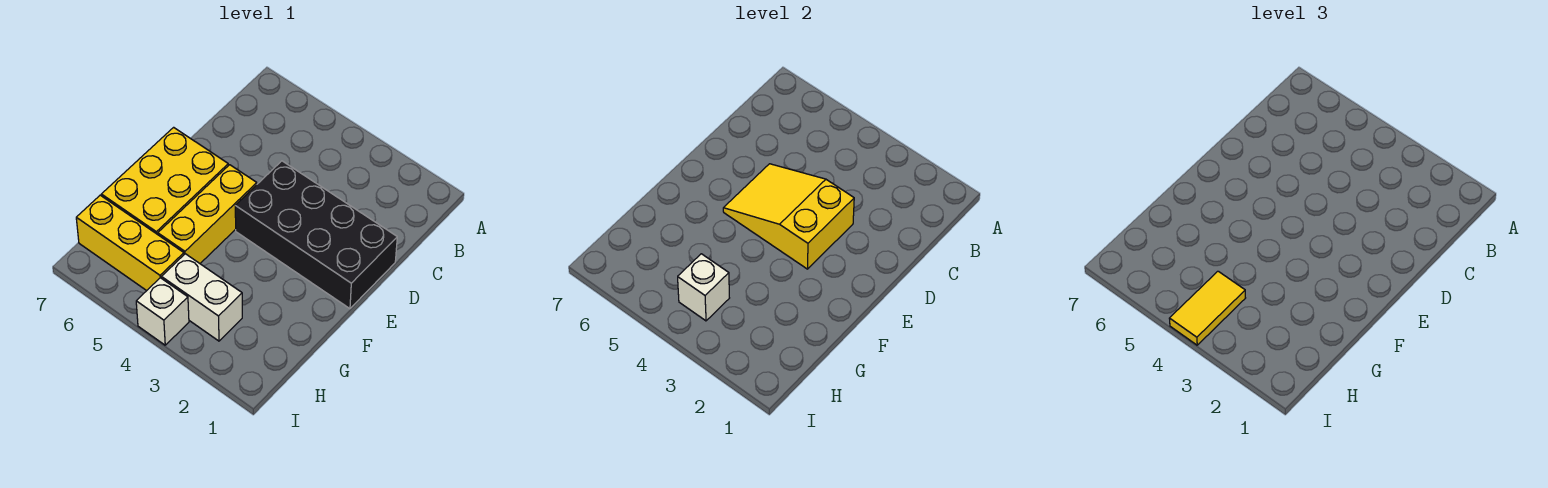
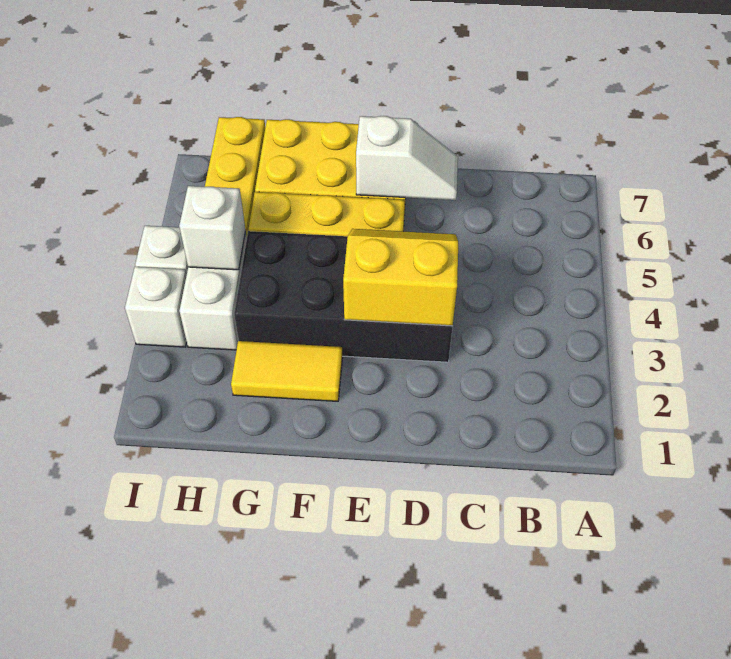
black 2x4 brick [235,161,397,309] -> black 2x4 brick turned to [234,231,453,362]
yellow 2x3 slope [723,164,854,269] -> yellow 2x2 slope [343,229,458,326]
none -> white 1x2 slope [356,116,458,200]
yellow 1x2 tile [1169,271,1245,345] -> yellow 1x2 tile moved to [231,341,343,401]
none -> white 1x1 brick [125,267,187,347]

